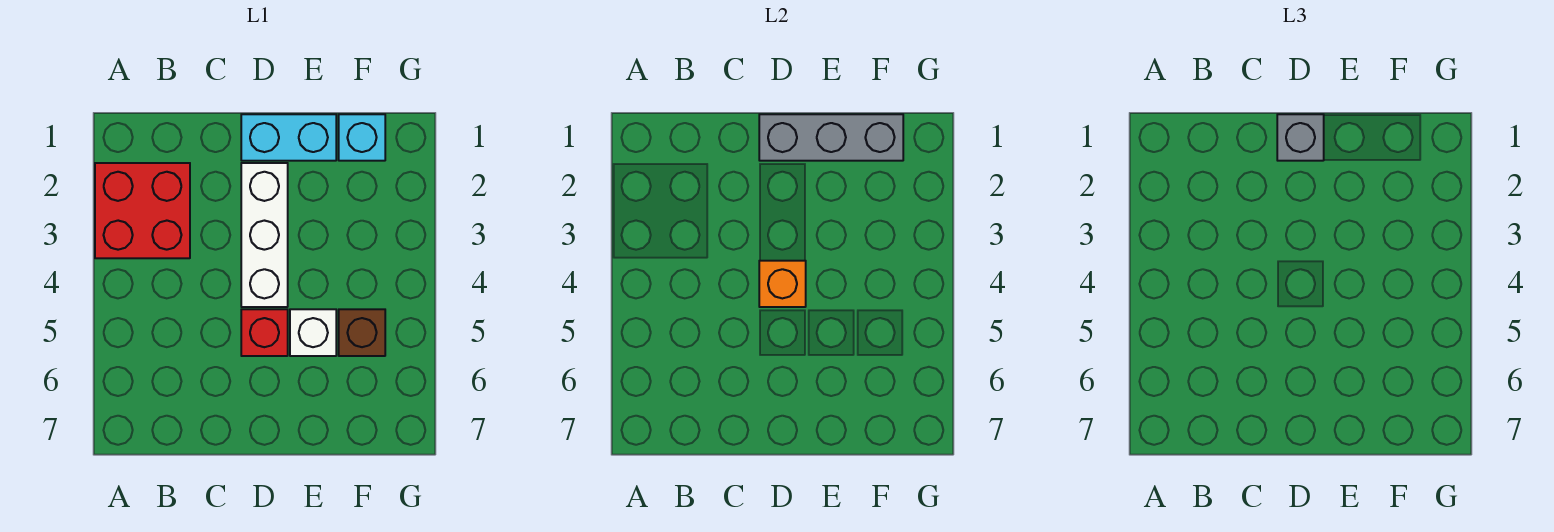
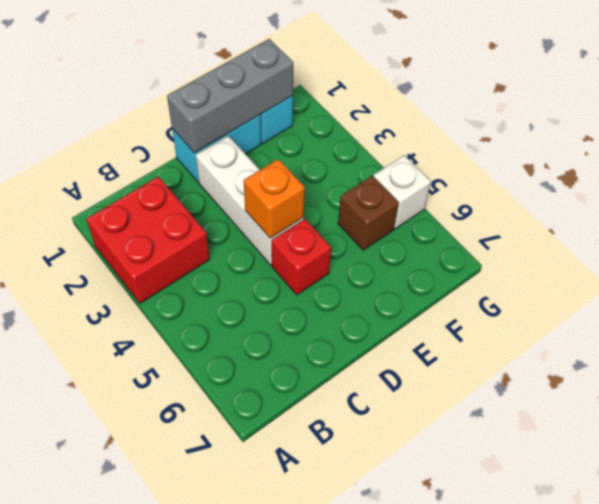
grey 1x1 brick [1277,114,1324,161] -> none
white 1x1 brick [290,309,336,356] -> white 1x1 brick moved to [373,155,431,229]

